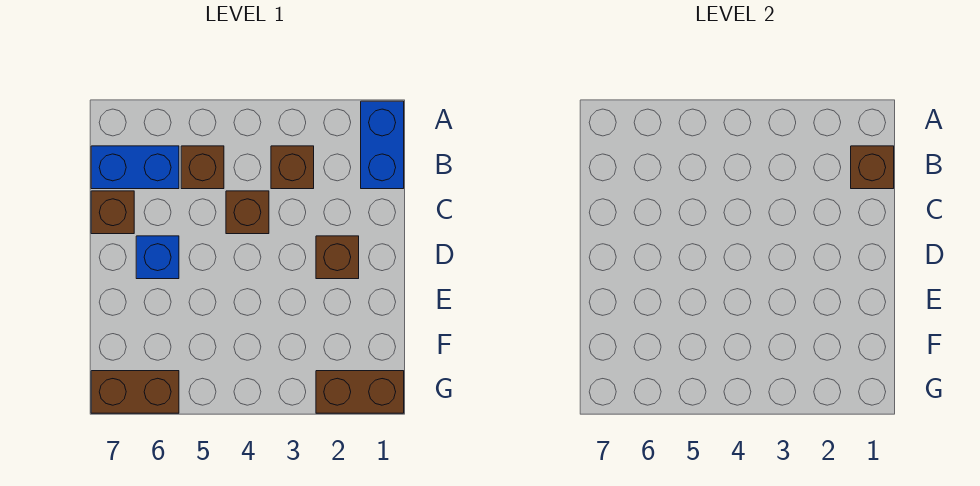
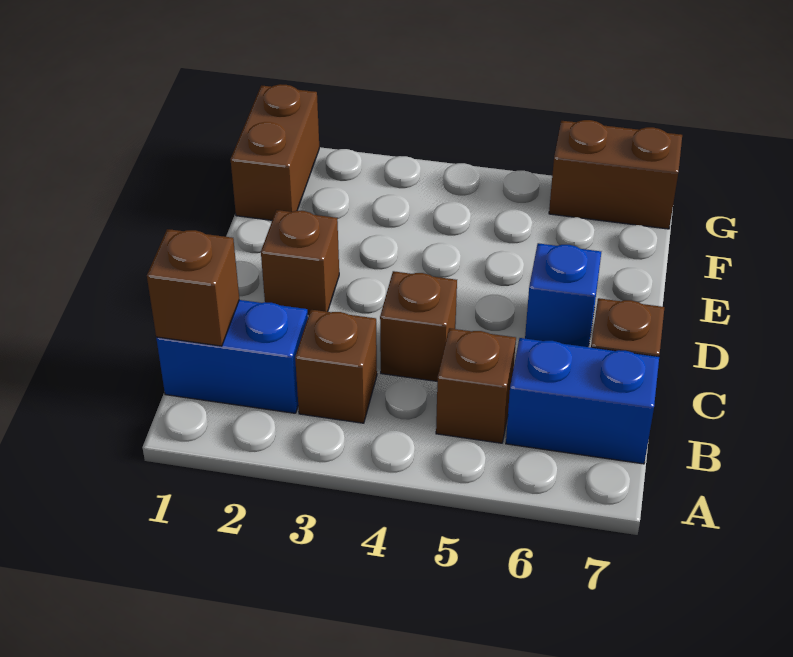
blue 1x2 brick [361,101,404,189] -> blue 1x2 brick turned to [156,300,308,413]
brown 1x2 brick [316,371,404,413] -> brown 1x2 brick turned to [231,84,319,220]

